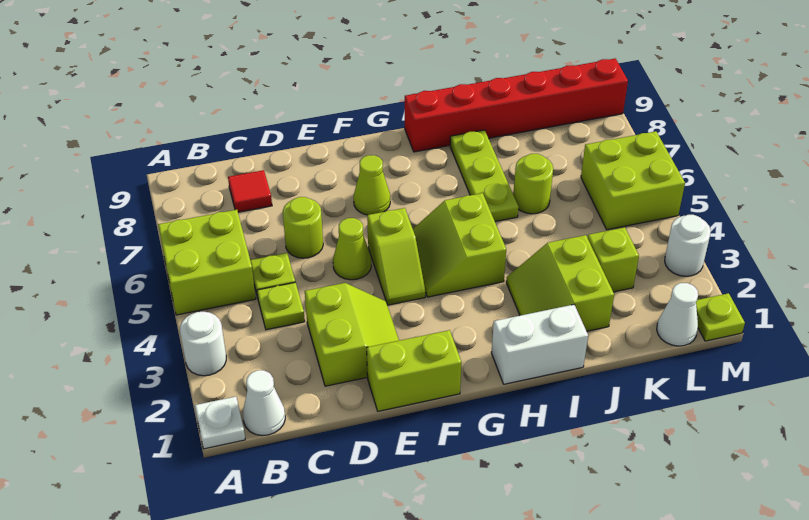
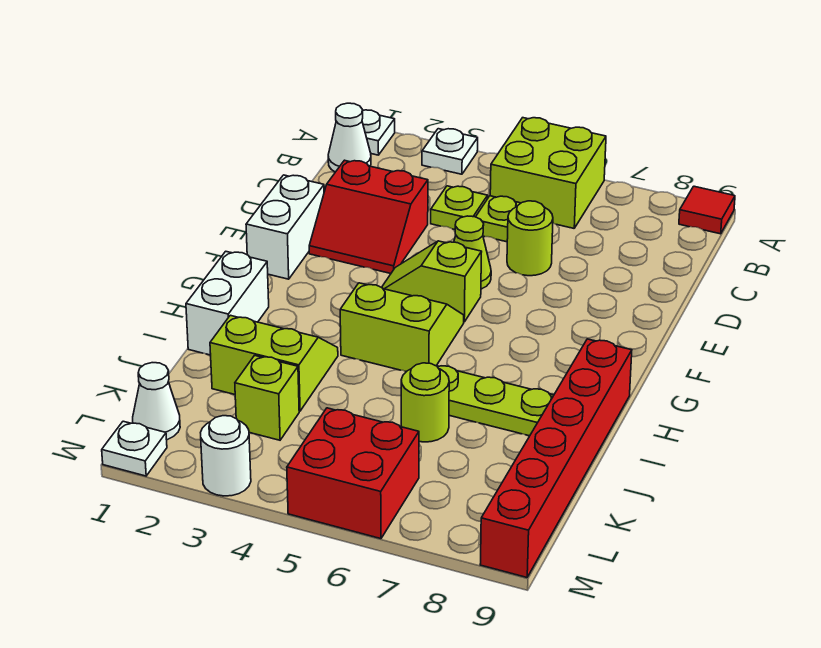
white 1x1 round brick [180,312,226,376] -> white 1x1 plate [422,129,478,174]
red 1x1 tile [228,170,272,212] -> red 1x1 tile moved to [679,186,735,234]
lime 2x2 slope [305,283,399,386] -> red 2x2 slope [309,160,428,274]
lime 1x2 brick [367,330,462,411] -> white 1x2 brick [246,175,324,279]
lime 1x1 cone [354,155,390,215] -> none
lime 2x2 brick [581,131,685,230] -> red 2x2 brick [287,408,419,539]
lime 1x1 plate [696,293,745,341] -> white 1x1 plate [102,421,167,476]

